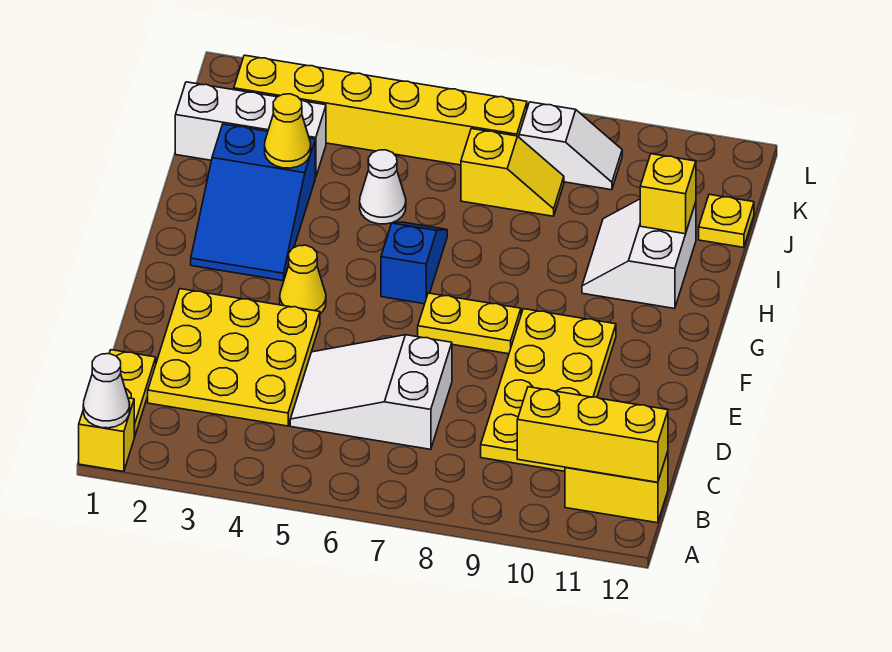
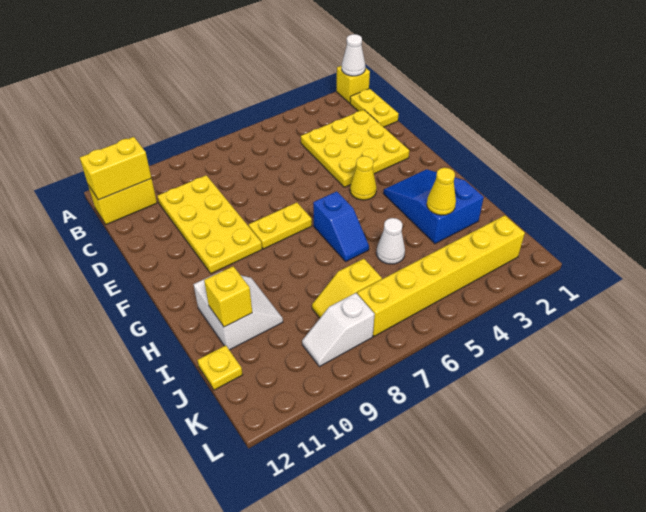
yellow 1x3 brick [517,387,668,482] -> yellow 1x2 brick [80,137,151,200]
white 2x3 slope [290,335,452,449] -> none
white 1x3 brick [175,82,326,177] -> none

